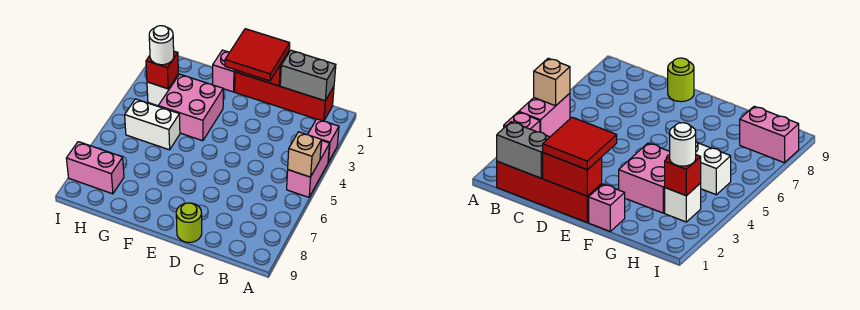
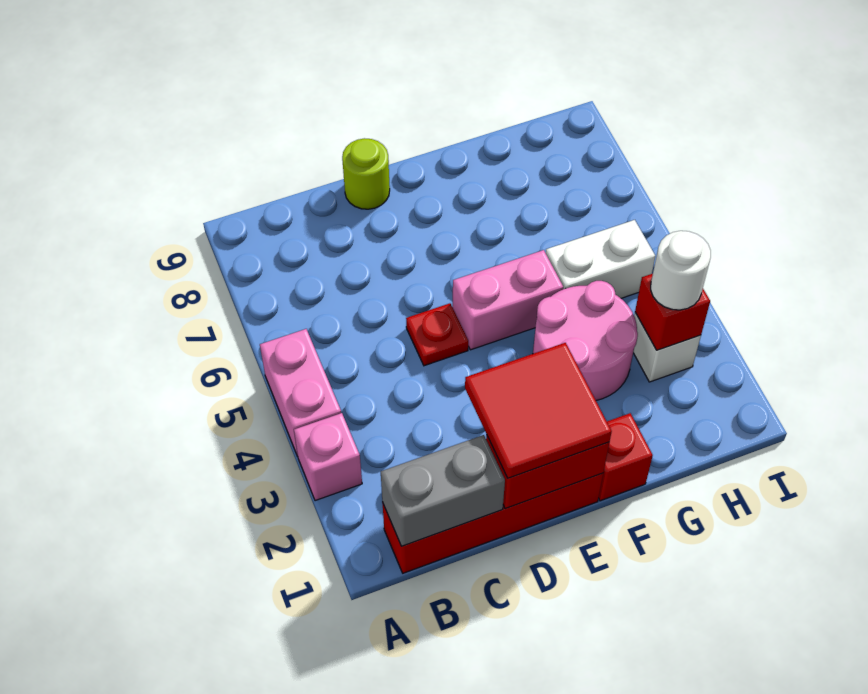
tan 1x1 brick [288,132,321,177] -> none
none -> red 1x1 plate [406,303,468,366]
pink 1x1 brick [213,50,235,92] -> red 1x1 brick [599,413,653,501]
pink 2x2 brick [158,74,223,141] -> pink 2x2 round brick [533,281,638,400]
pink 1x2 brick [66,142,124,194] -> pink 1x2 brick moved to [452,250,563,350]

